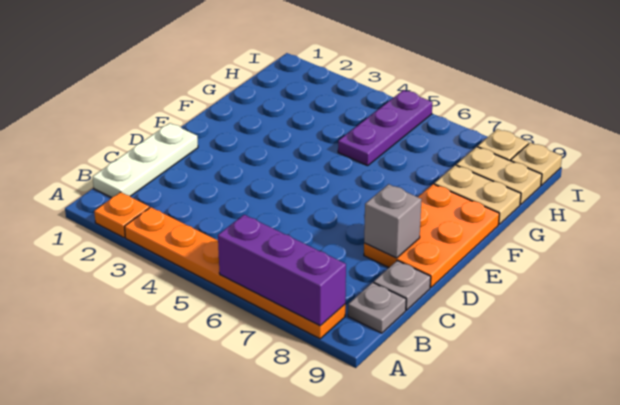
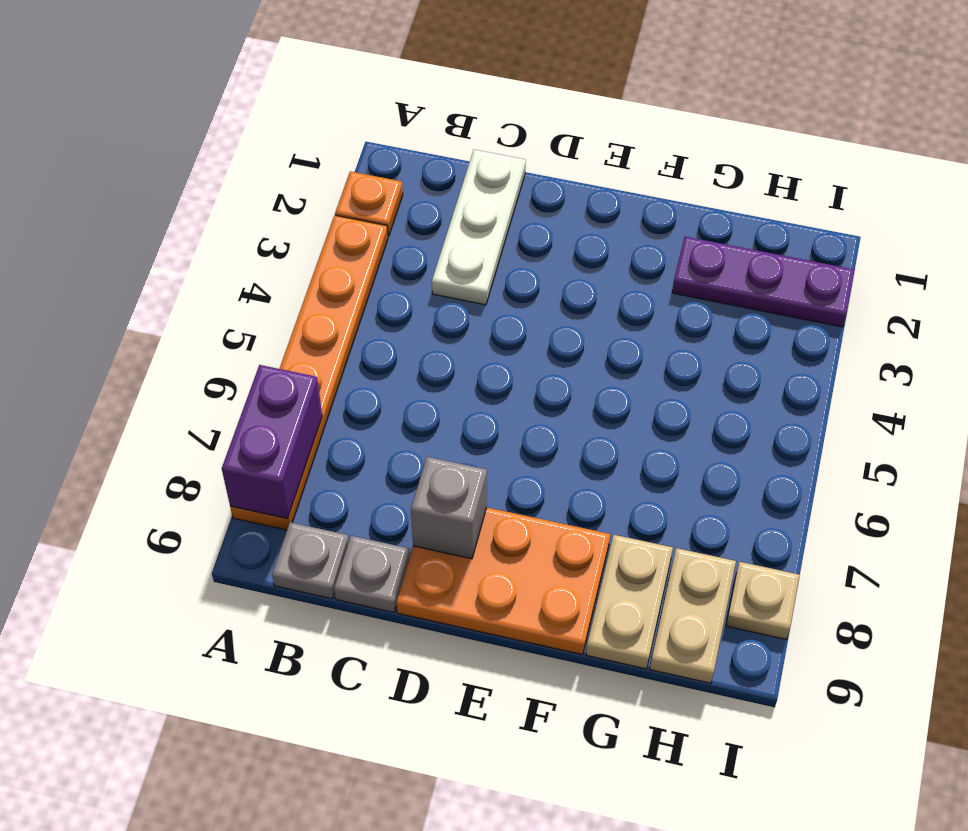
purple 1x3 brick [218,215,346,326] -> purple 1x2 brick [222,365,322,519]
white 1x3 plate [93,123,198,198] -> white 1x3 plate turned to [432,150,526,305]
purple 1x3 plate [338,90,433,166] -> purple 1x3 plate moved to [672,237,855,327]
tan 1x1 plate [511,143,562,185] -> none

